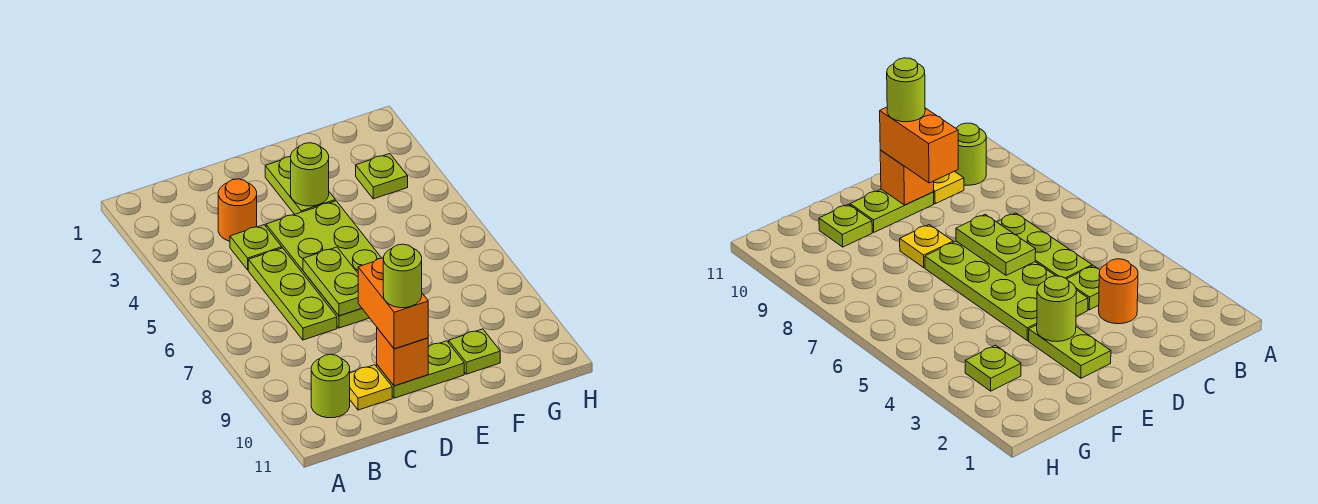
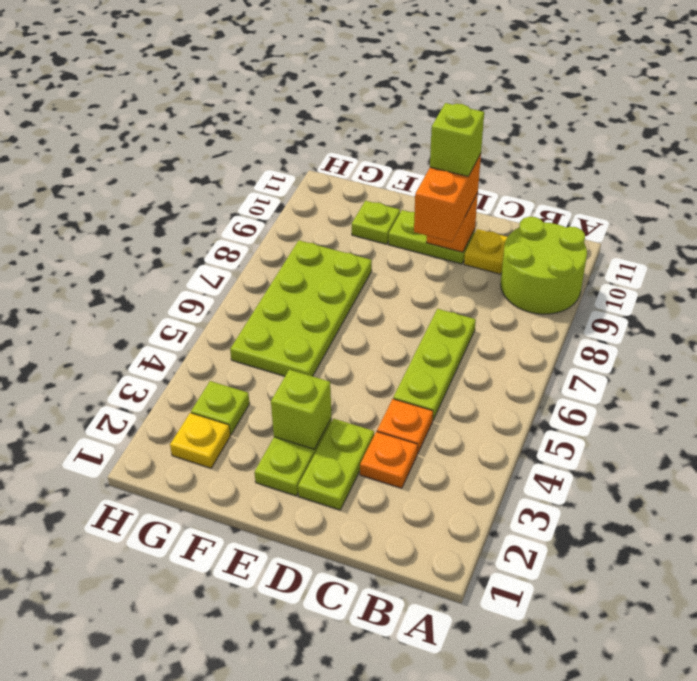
lime 1x1 round brick [311,354,350,418] -> lime 2x2 round brick [501,217,587,314]
orange 1x1 round brick [218,179,257,241] -> orange 1x1 plate [360,432,418,488]
lime 1x1 plate [230,225,282,270] -> orange 1x1 plate [377,399,433,454]
lime 2x4 plate [266,201,381,328] -> lime 2x4 plate moved to [230,240,372,376]
lime 1x2 plate [303,247,362,316] -> lime 1x2 plate moved to [298,419,374,510]
lime 1x1 round brick [383,244,422,308] -> lime 1x1 brick [430,103,484,176]
lime 1x1 round brick [291,143,329,206] -> lime 1x1 brick [271,370,331,449]
yellow 1x1 plate [900,225,953,268] -> yellow 1x1 plate moved to [170,413,230,468]

